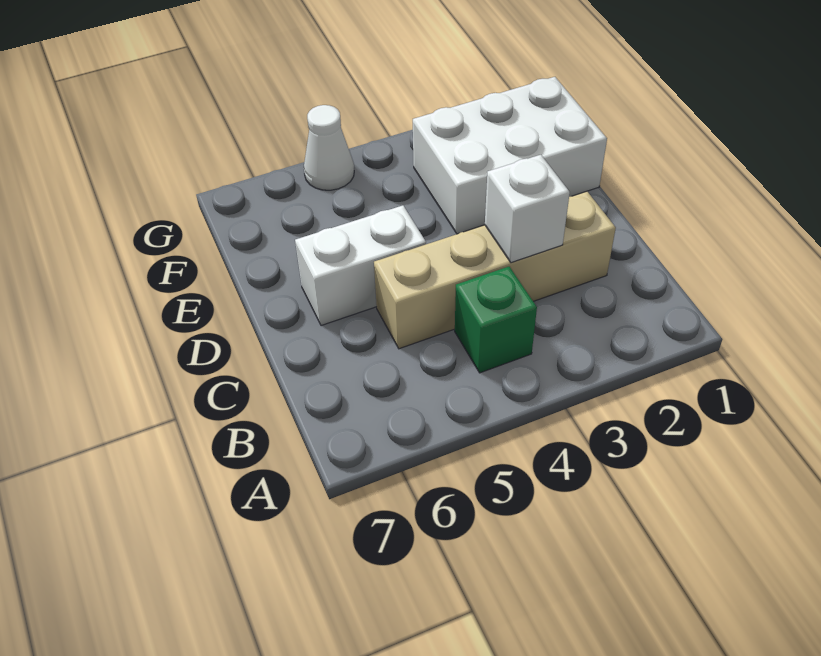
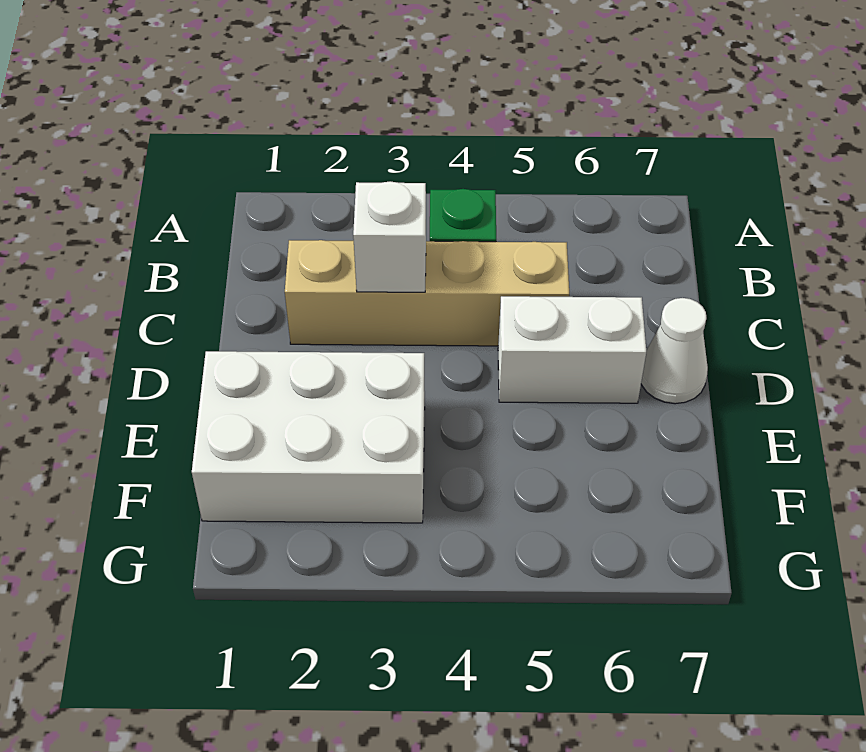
white 1x1 cone [304,105,354,190] -> white 1x1 cone moved to [641,298,708,404]

